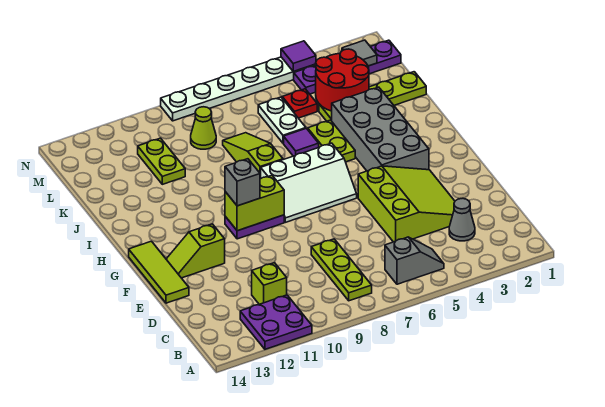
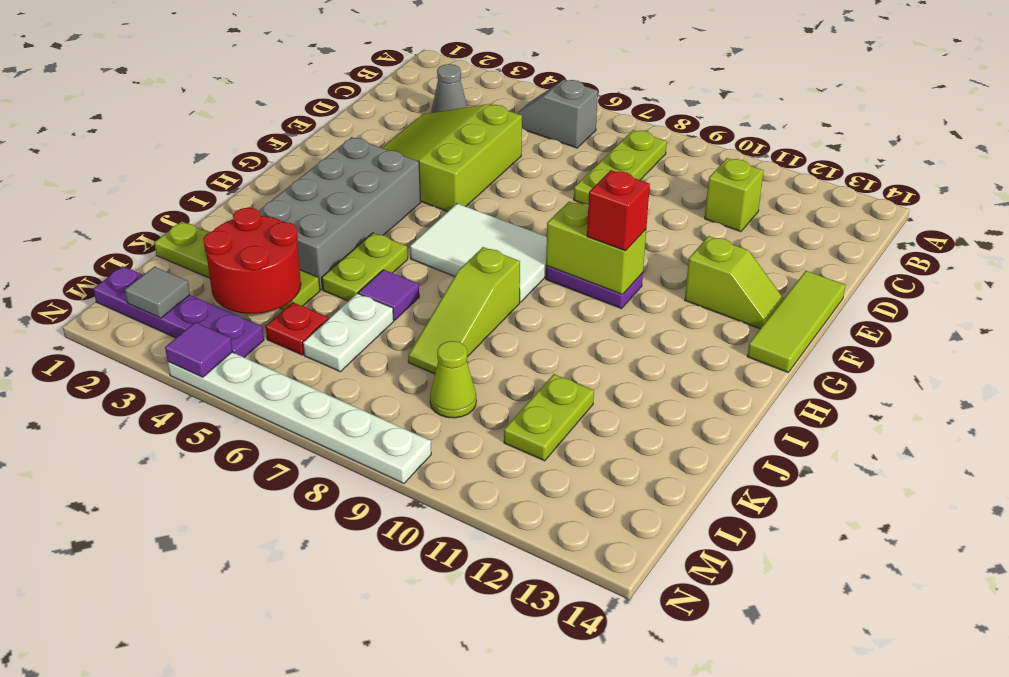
purple 2x2 plate [240,295,312,349] -> none
white 2x3 slope [261,143,357,222] -> white 2x3 tile [410,203,547,302]
grey 1x1 brick [225,159,260,206] -> red 1x1 brick [587,170,650,251]

